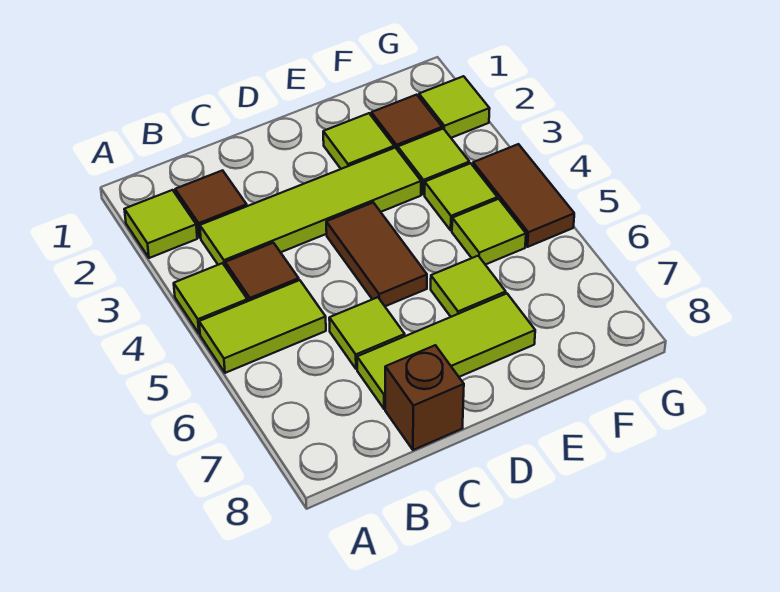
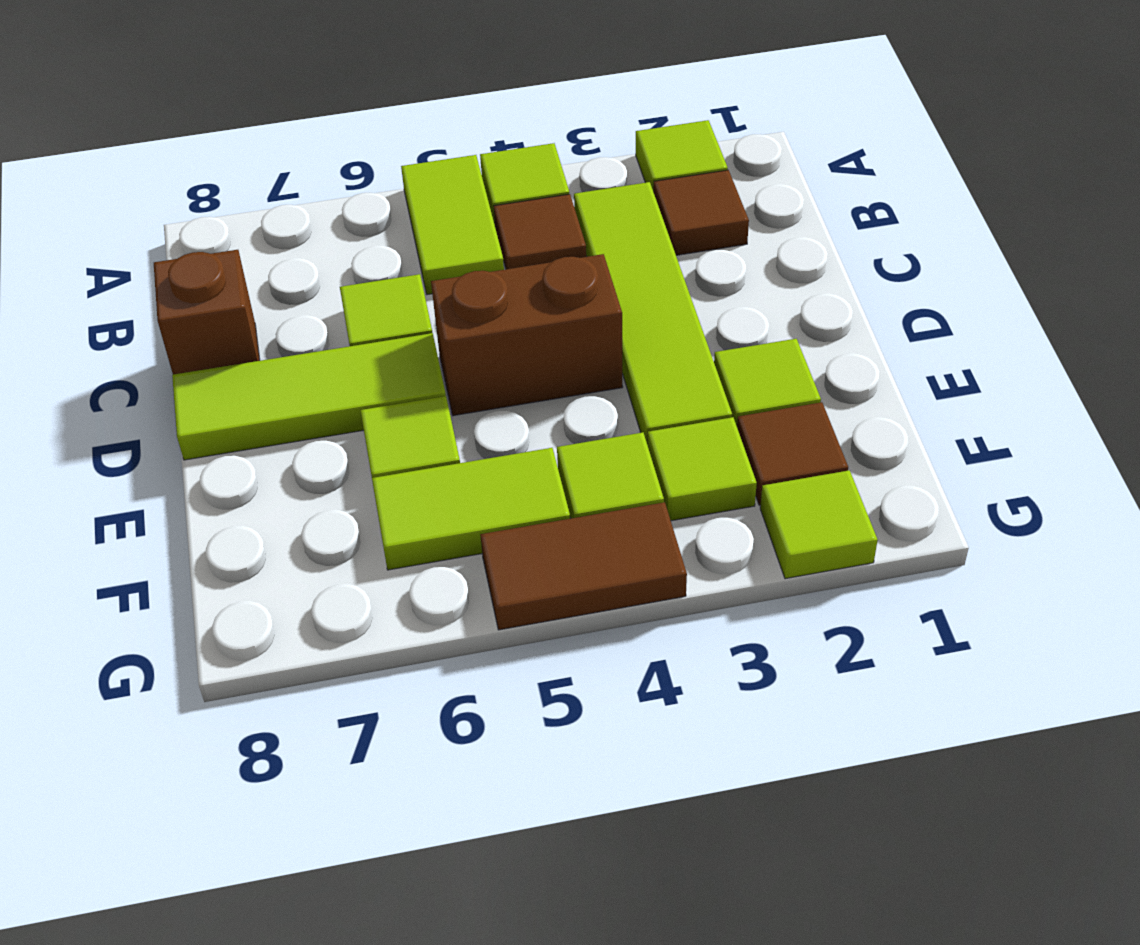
lime 1x3 tile [357,294,535,409] -> lime 1x3 tile turned to [172,333,446,460]
brown 1x2 tile [326,203,427,306] -> brown 1x2 brick [431,254,623,416]
lime 1x1 tile [452,199,526,265] -> lime 1x2 tile [372,448,570,570]

